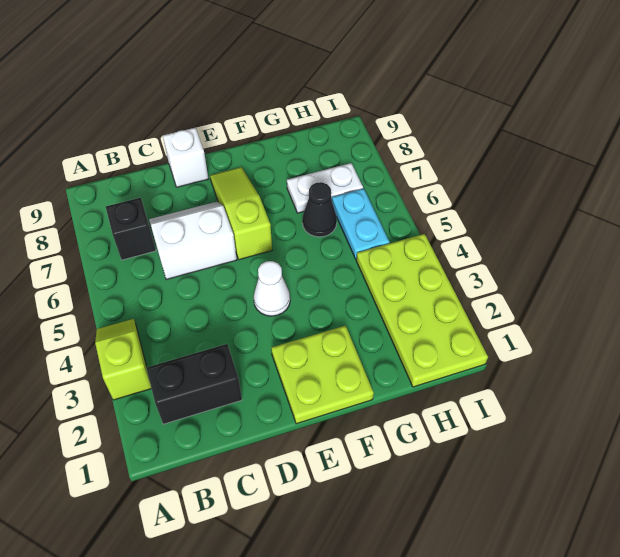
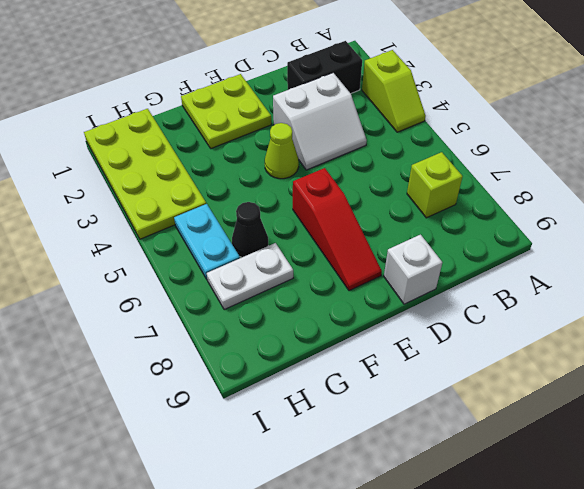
black 1x1 brick [106,198,156,260] -> lime 1x1 brick [407,152,463,218]
white 2x2 slope [149,202,237,280] -> white 2x2 slope moved to [273,73,367,170]
white 1x1 cone [253,261,290,316] -> lime 1x1 cone [265,123,299,179]
lime 1x3 slope [210,167,272,260] -> red 1x3 slope [293,168,382,291]

